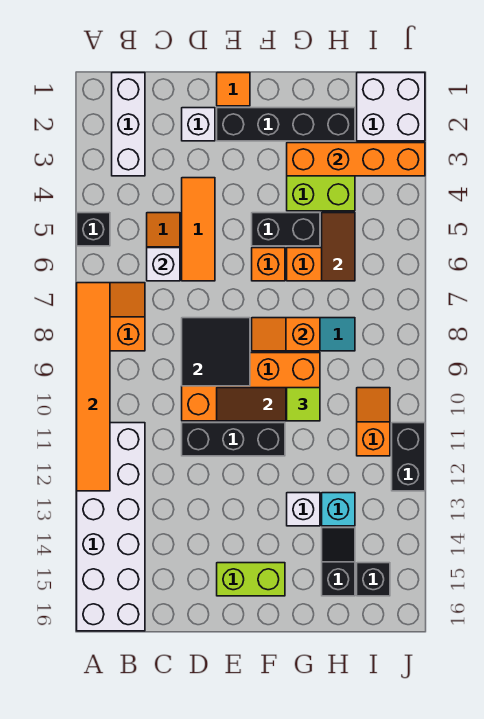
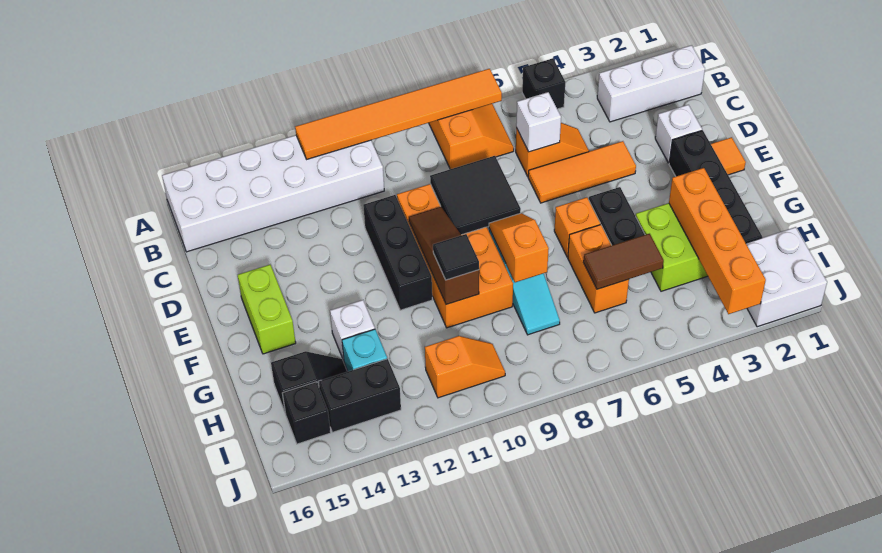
lime 1x1 tile [287,388,320,421] -> black 1x1 tile [433,234,479,280]
black 1x2 brick [392,423,425,491] -> black 1x2 brick moved to [318,359,401,432]

